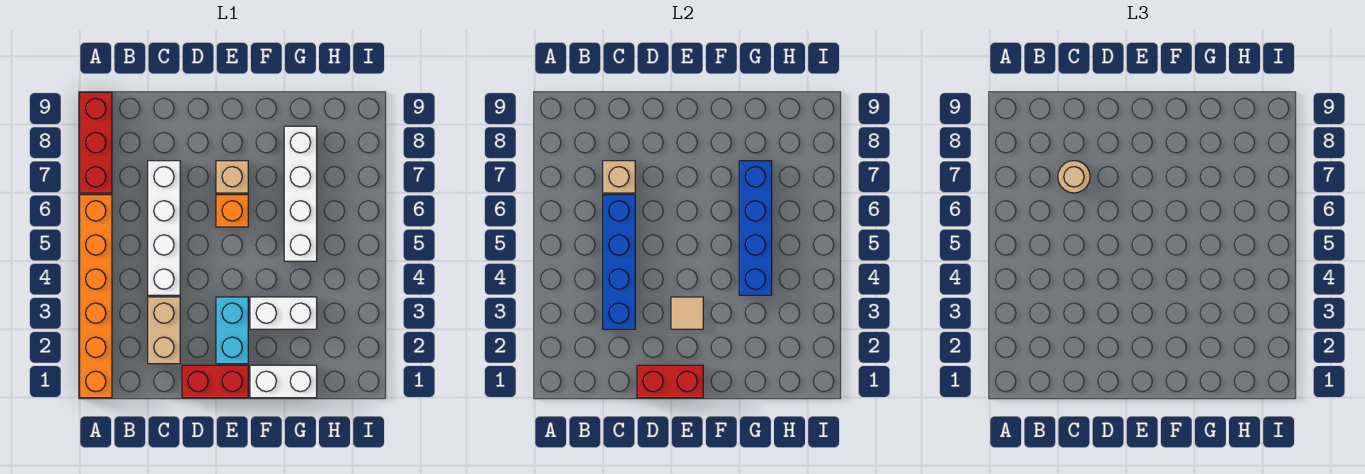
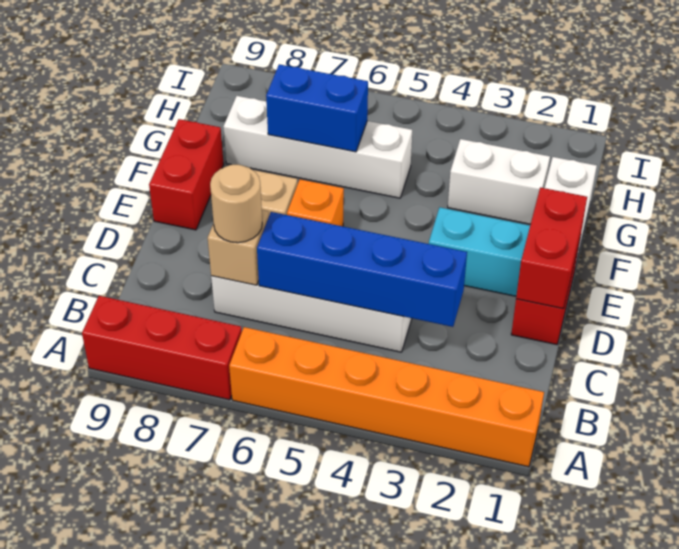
tan 1x2 brick [148,297,180,364] -> none
tan 1x1 tile [671,297,703,329] -> none
none -> red 1x2 brick [149,119,224,230]
white 1x2 brick [250,297,317,329] -> white 1x2 brick turned to [448,139,550,224]
blue 1x4 brick [739,161,772,295] -> blue 1x2 brick [266,64,368,152]

